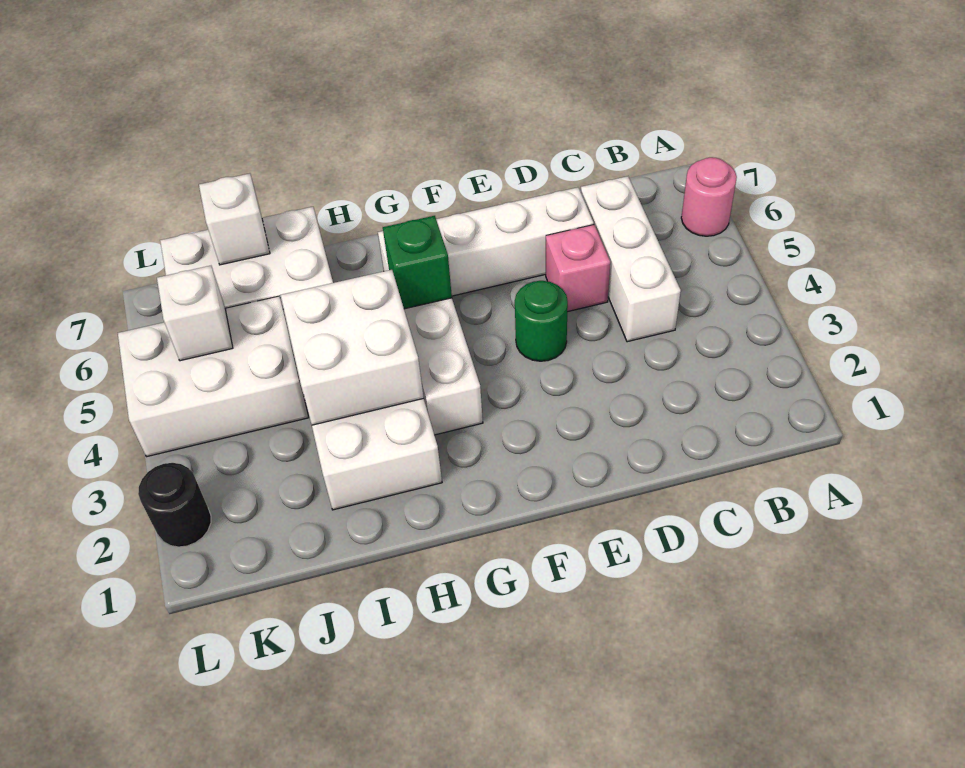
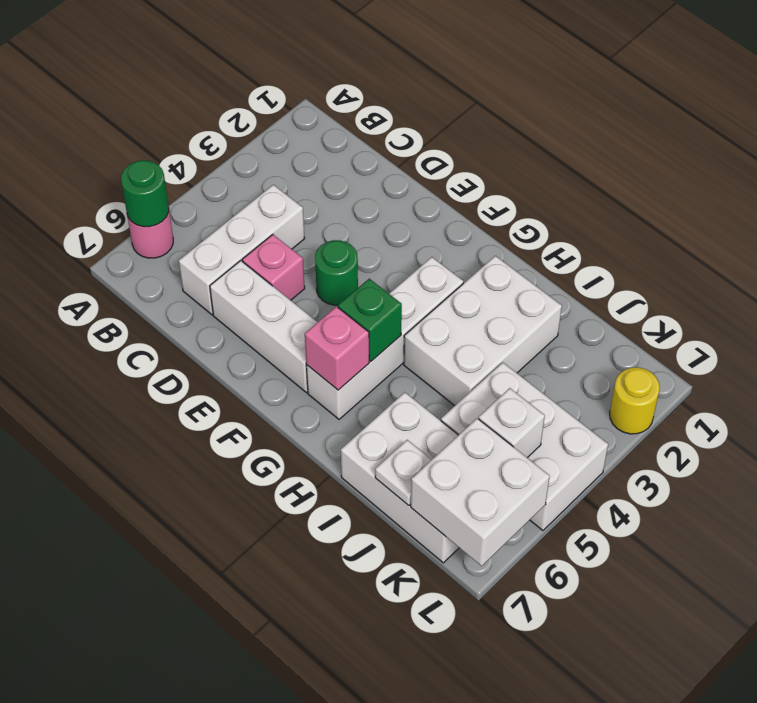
none -> green 1x1 round brick [121,160,169,227]
none -> pink 1x1 brick [305,307,369,390]
white 2x2 brick [281,270,424,425] -> white 2x2 brick moved to [411,418,550,566]
white 1x1 brick [199,173,270,265] -> white 1x1 plate [375,440,432,506]
black 1x1 round brick [138,463,211,547] -> yellow 1x1 round brick [610,367,660,434]

